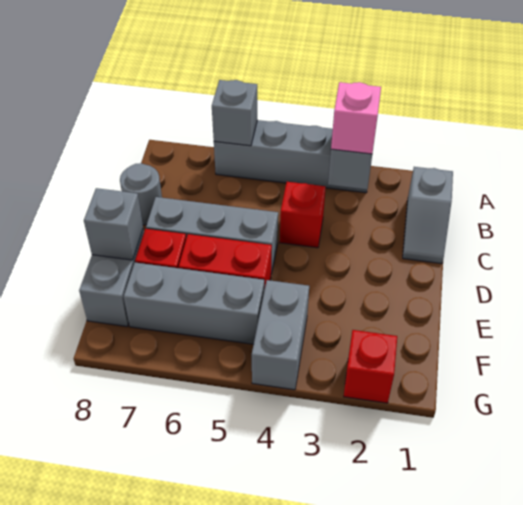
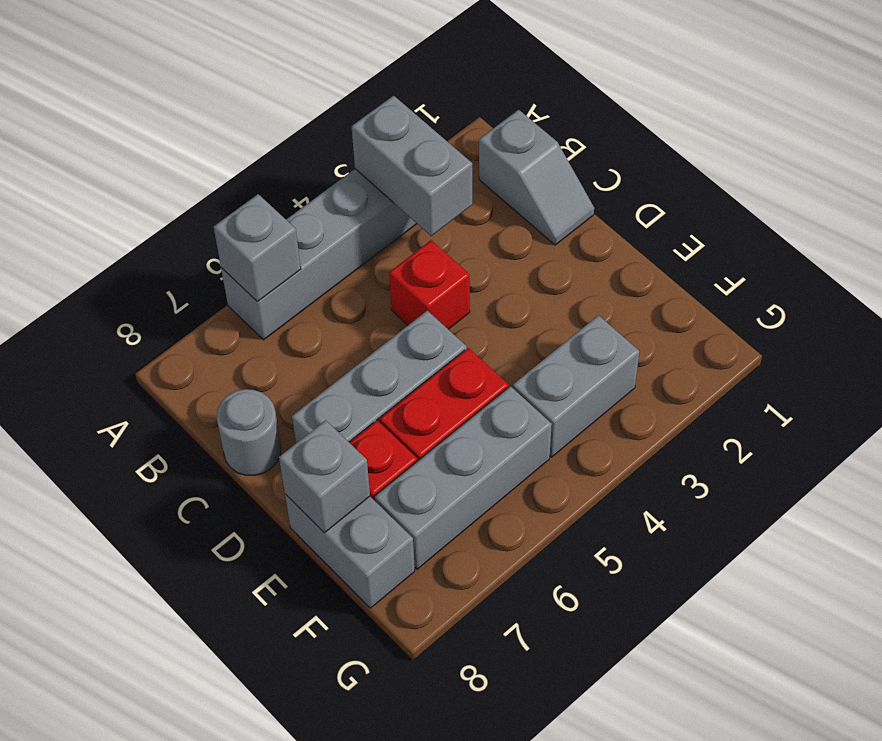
pink 1x1 brick [331,82,381,154] -> none
grey 1x2 brick [252,280,309,390] -> grey 1x2 brick turned to [513,315,639,457]
red 1x1 brick [344,330,397,403] -> none

